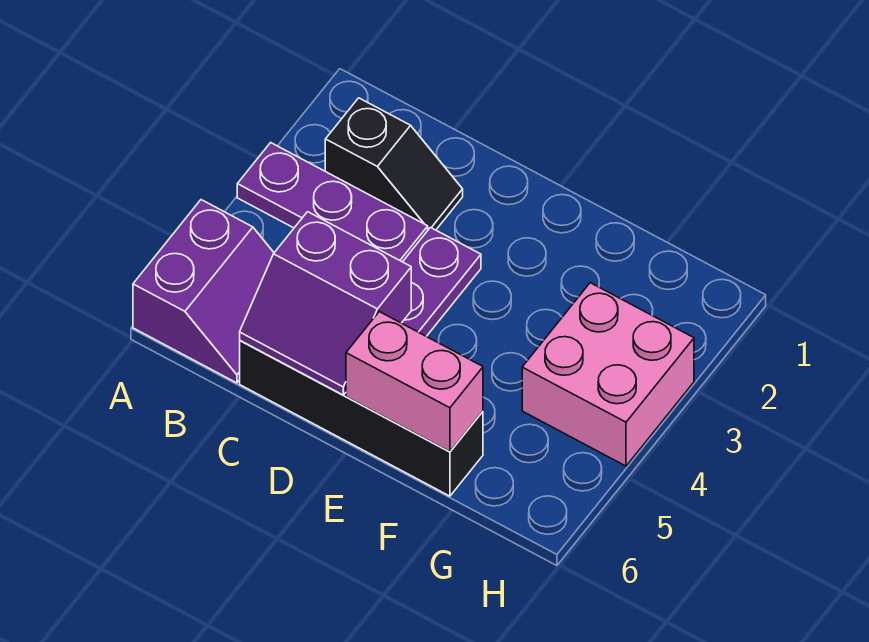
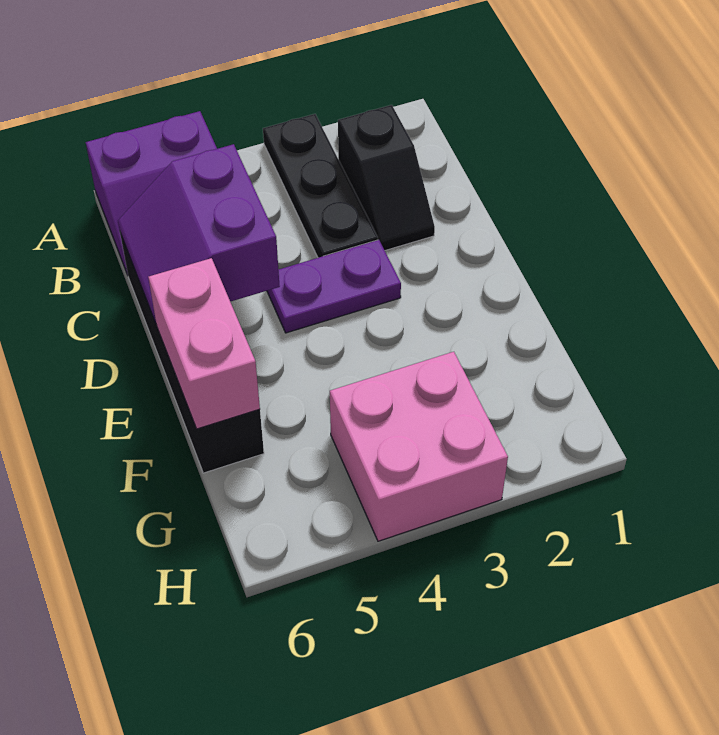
purple 1x3 plate [237,143,428,262] -> black 1x3 plate [263,114,378,258]

